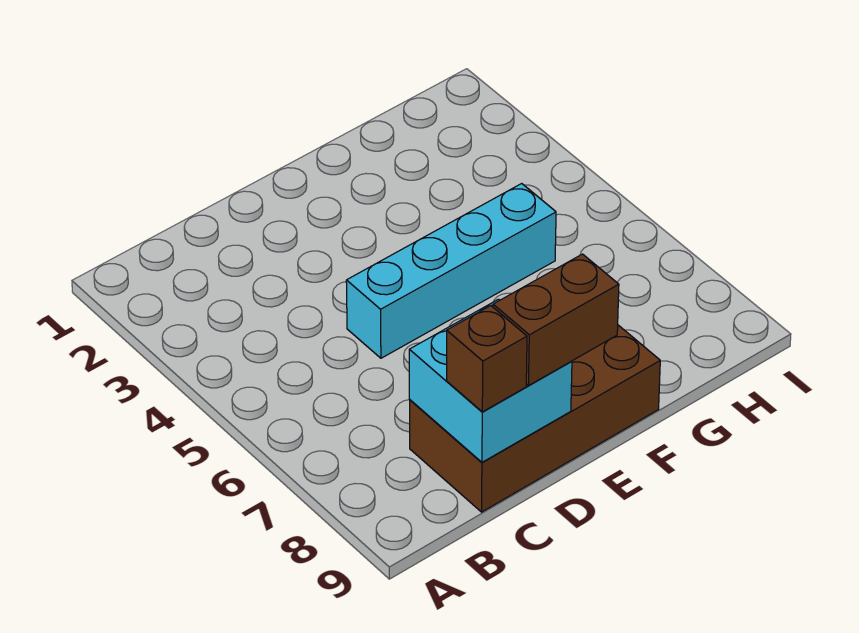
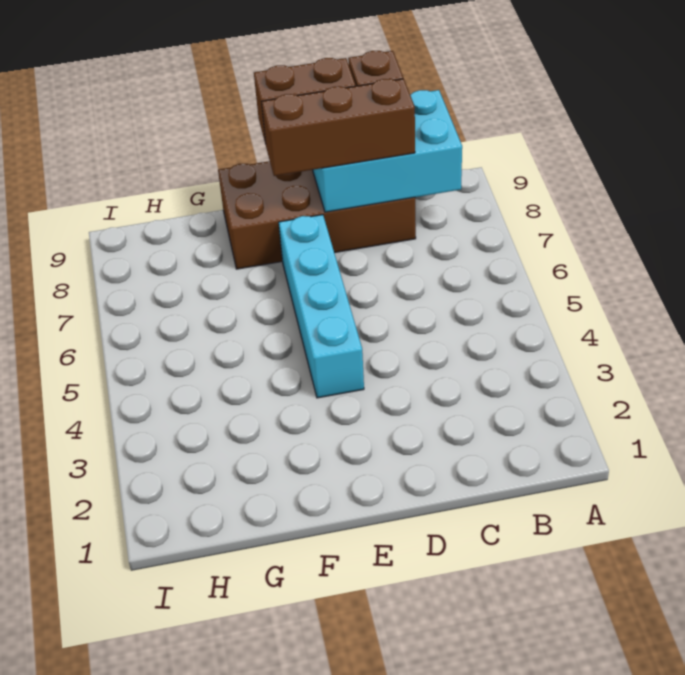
cyan 2x2 brick [409,299,572,462] -> cyan 2x3 brick [313,90,462,212]
none -> brown 1x3 brick [262,79,415,176]
cyan 1x4 brick [346,184,556,358] -> cyan 1x4 brick turned to [279,215,364,398]

